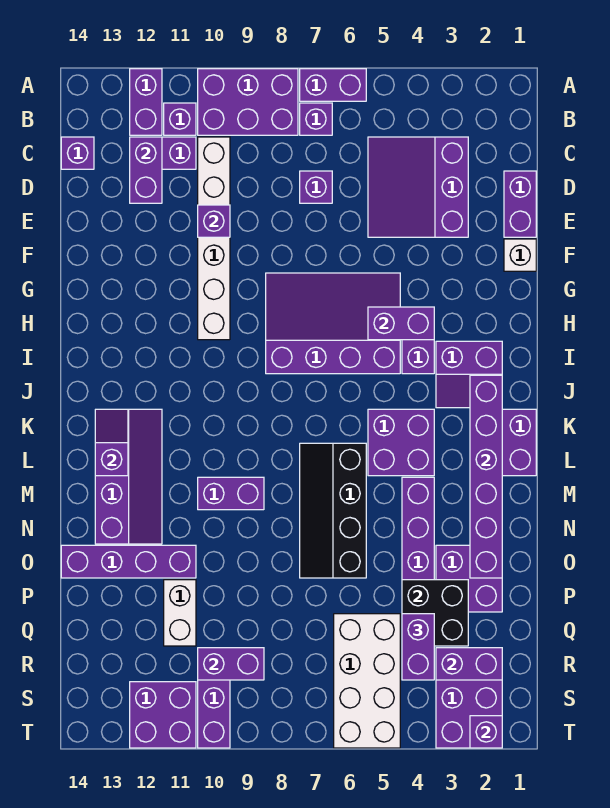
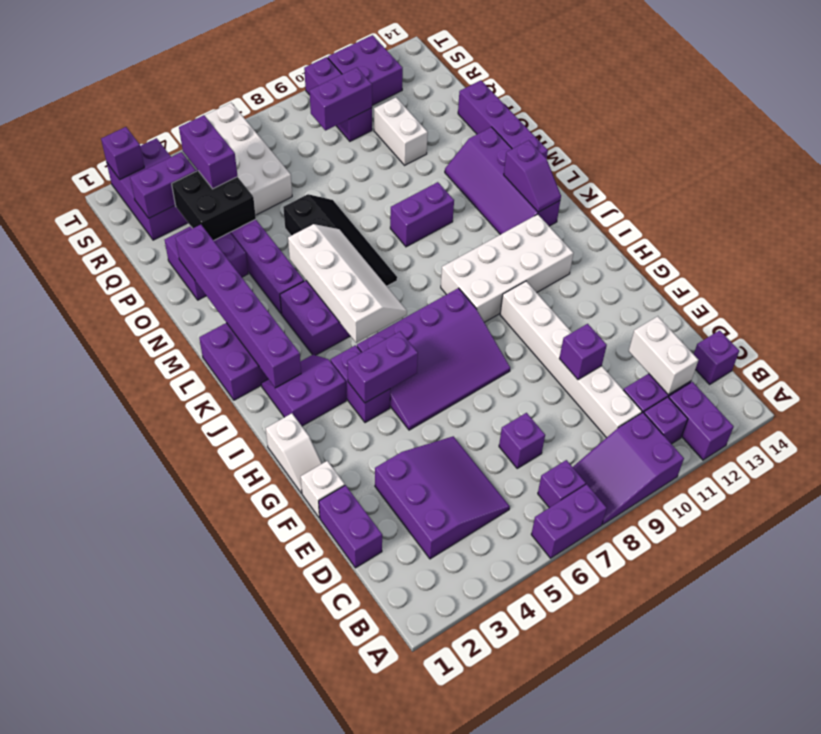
purple 2x3 brick [198,69,298,135] -> purple 2x3 slope [573,413,684,525]
purple 1x2 brick [130,137,162,203] -> white 1x2 brick [629,316,698,395]
none -> white 1x2 slope [266,413,322,493]
none -> white 2x4 brick [441,214,573,322]
none -> white 2x4 slope [288,224,407,343]
purple 1x4 brick [61,545,196,578] -> purple 1x4 brick turned to [458,80,548,159]

